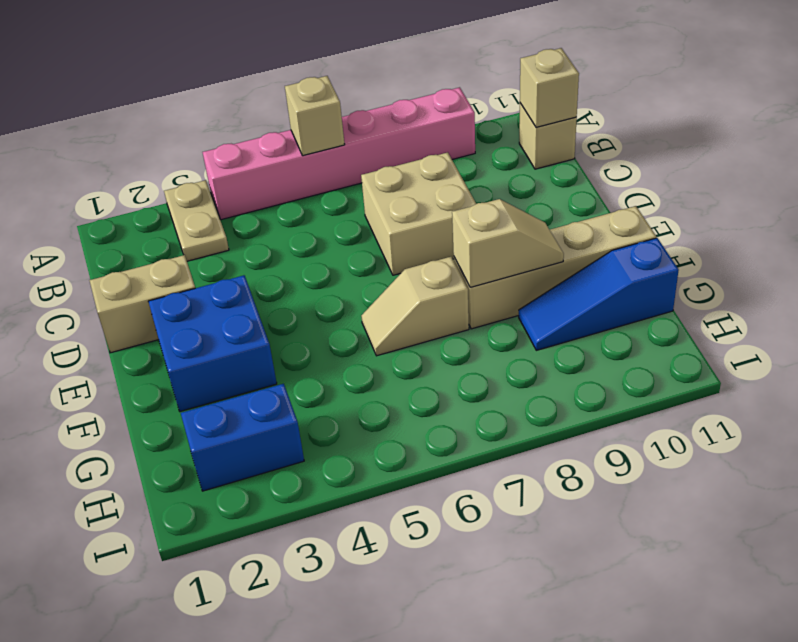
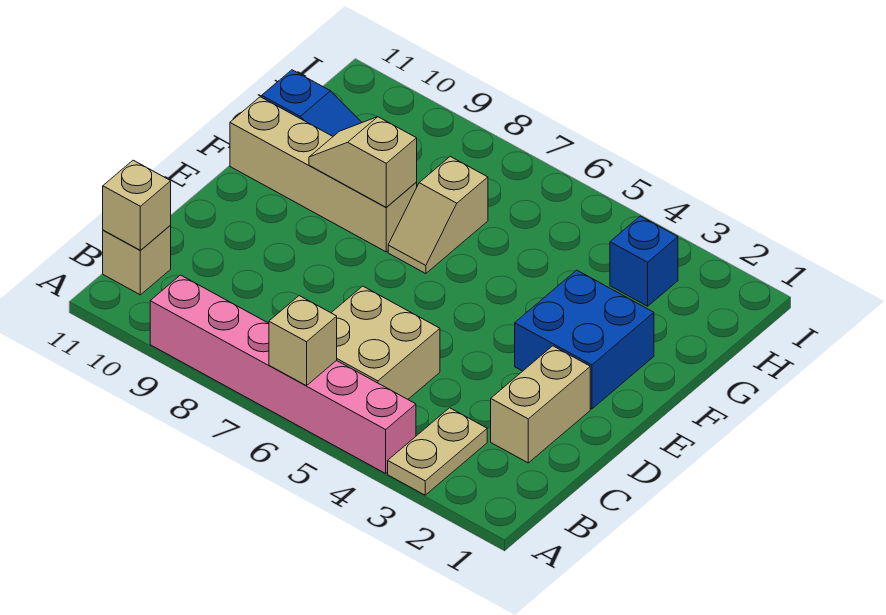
tan 2x2 brick [361,152,476,275] -> tan 2x2 brick moved to [332,286,440,399]
tan 1x2 brick [89,255,195,353] -> tan 1x2 brick turned to [491,346,590,463]
tan 1x2 slope [361,257,469,356] -> tan 1x2 slope turned to [388,157,488,274]
blue 1x2 brick [181,384,304,491] -> blue 1x1 brick [610,216,678,306]

